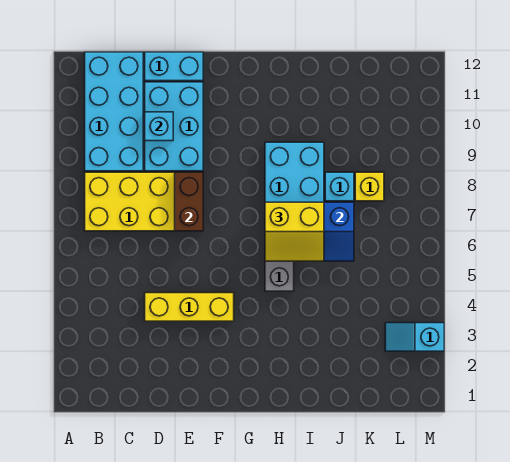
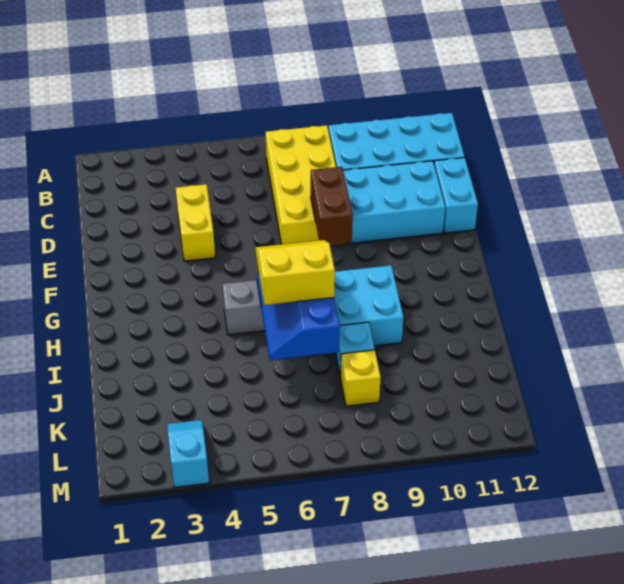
yellow 1x3 brick [145,293,234,321] -> yellow 1x2 brick [176,184,215,261]
cyan 1x1 brick [145,112,173,141] -> none
brown 1x2 brick [175,172,203,231] -> brown 1x2 brick turned to [311,167,353,244]
yellow 2x2 slope [265,202,324,261] -> yellow 2x2 slope turned to [256,240,335,305]

